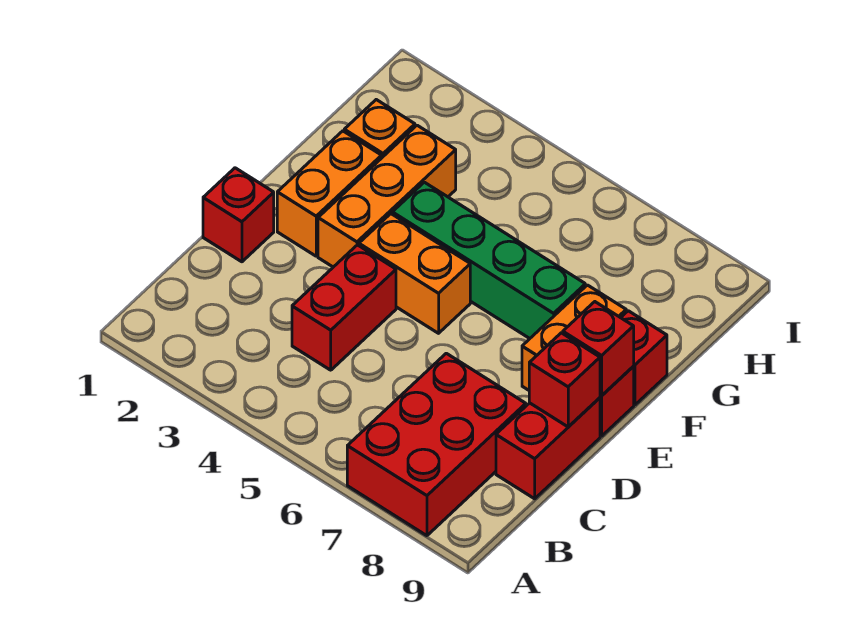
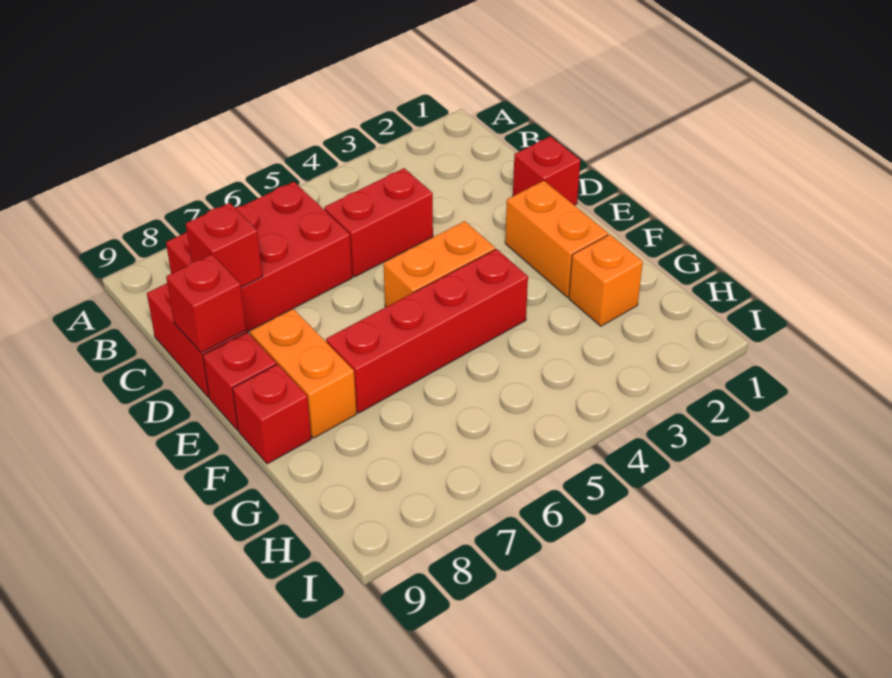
red 2x3 brick [347,353,526,536] -> red 2x3 brick turned to [166,182,352,332]
red 1x2 brick [292,245,396,370] -> red 1x2 brick turned to [324,168,433,277]
orange 1x3 brick [318,125,456,267] -> none
red 1x1 brick [563,302,634,396] -> red 1x1 brick moved to [186,203,263,287]
green 1x4 brick [392,182,585,338] -> red 1x4 brick [326,249,528,413]

